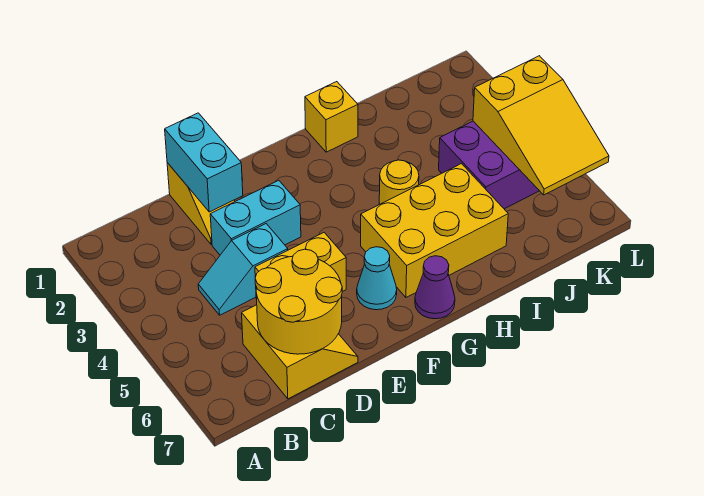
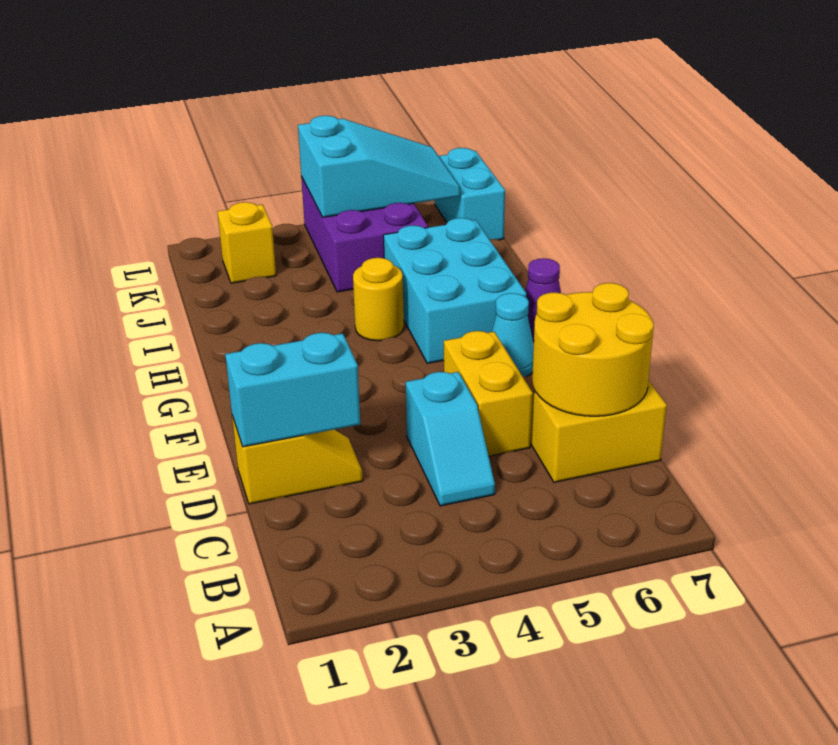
cyan 1x2 brick [210,180,301,255] -> cyan 1x2 brick moved to [435,148,505,240]
yellow 2x3 brick [361,164,508,297] -> cyan 2x3 brick [383,218,526,363]
yellow 1x1 brick [305,82,358,152] -> yellow 1x1 brick moved to [218,202,276,283]
yellow 2x3 slope [473,56,609,195] -> cyan 2x3 slope [298,116,460,217]

